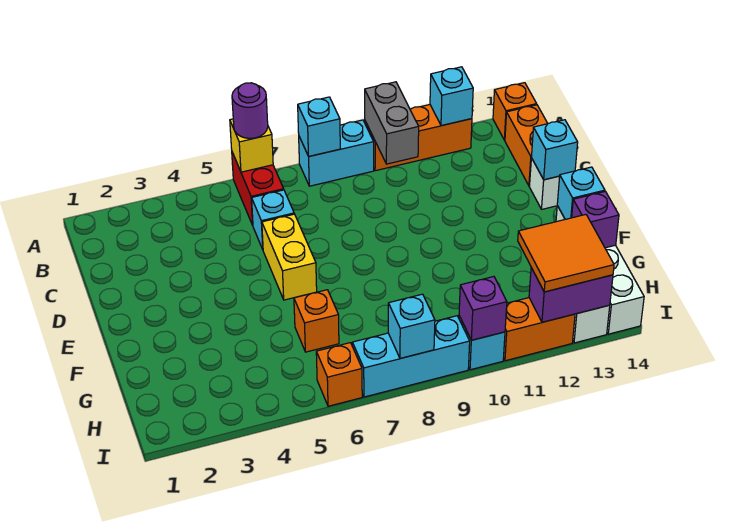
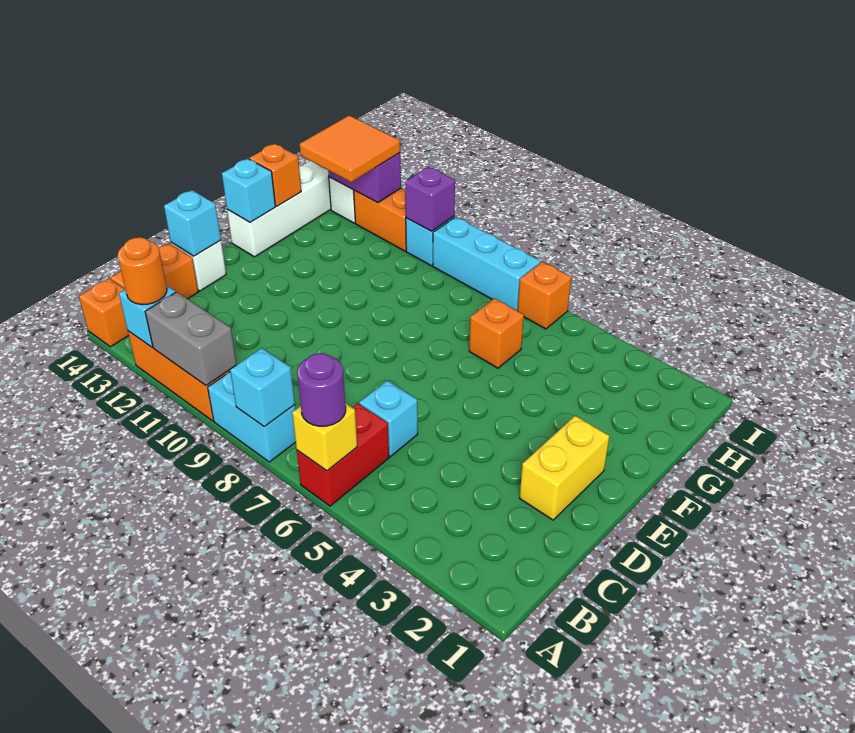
grey 1x2 brick [365,82,419,164] -> grey 1x2 brick turned to [145,292,237,386]
none -> orange 1x1 round brick [118,237,167,305]
yellow 1x2 brick [262,214,317,300] -> yellow 1x2 brick moved to [520,416,610,520]
purple 1x1 brick [572,191,619,248] -> orange 1x1 brick [249,144,301,206]
cyan 1x1 brick [388,294,435,358] -> none

